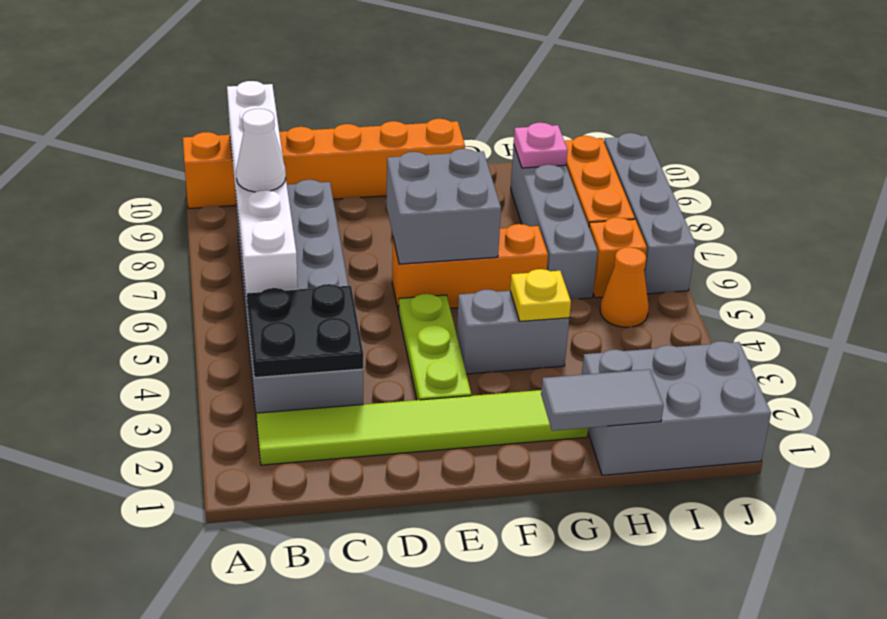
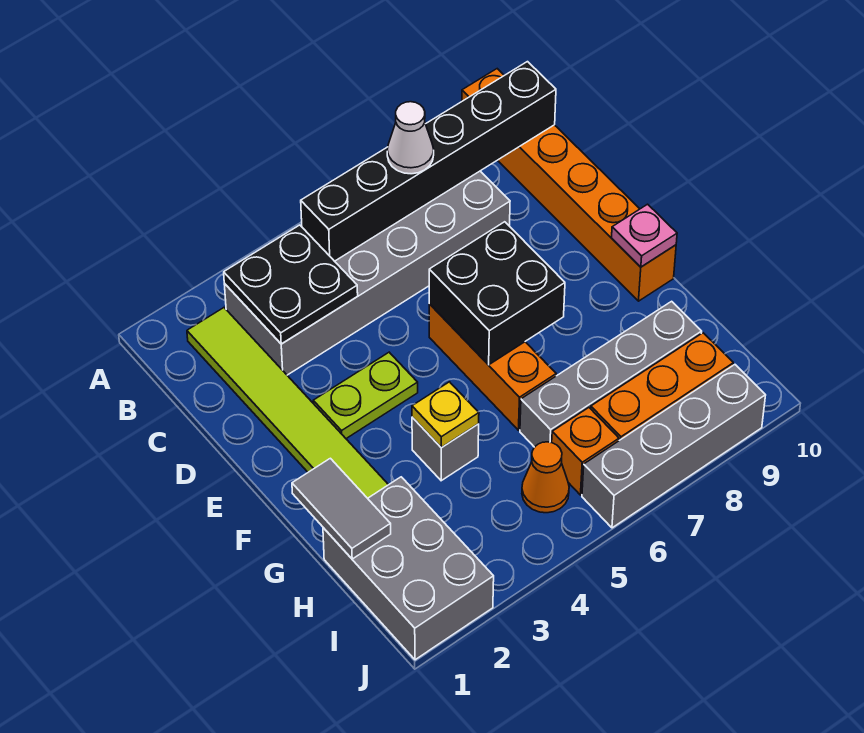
white 1x6 brick [227,81,298,300] -> black 1x6 brick [301,62,556,261]
lime 1x3 plate [399,294,471,400] -> lime 1x2 plate [313,352,418,439]
grey 2x2 brick [387,149,501,264] -> black 2x2 brick [429,222,565,365]
grey 1x2 brick [457,290,569,374] -> grey 1x1 brick [412,417,479,481]
pink 1x1 plate [514,123,568,168] -> pink 1x1 plate moved to [612,204,677,267]

